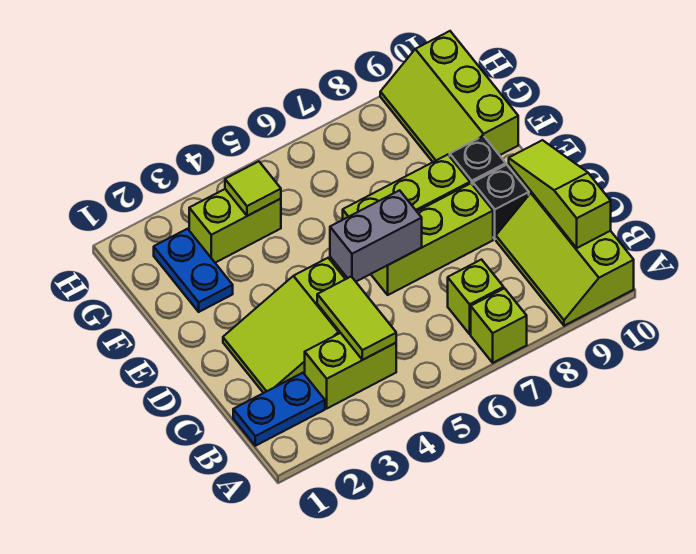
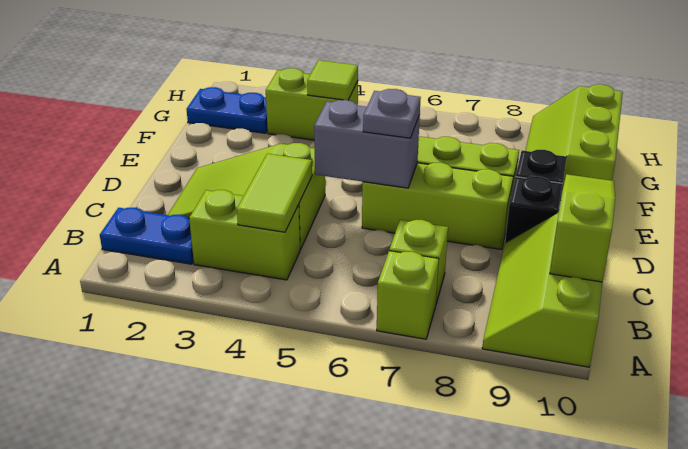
none -> grey 1x1 plate [363,89,421,138]
blue 1x2 plate [154,229,233,312] -> blue 1x2 plate turned to [187,87,268,133]

